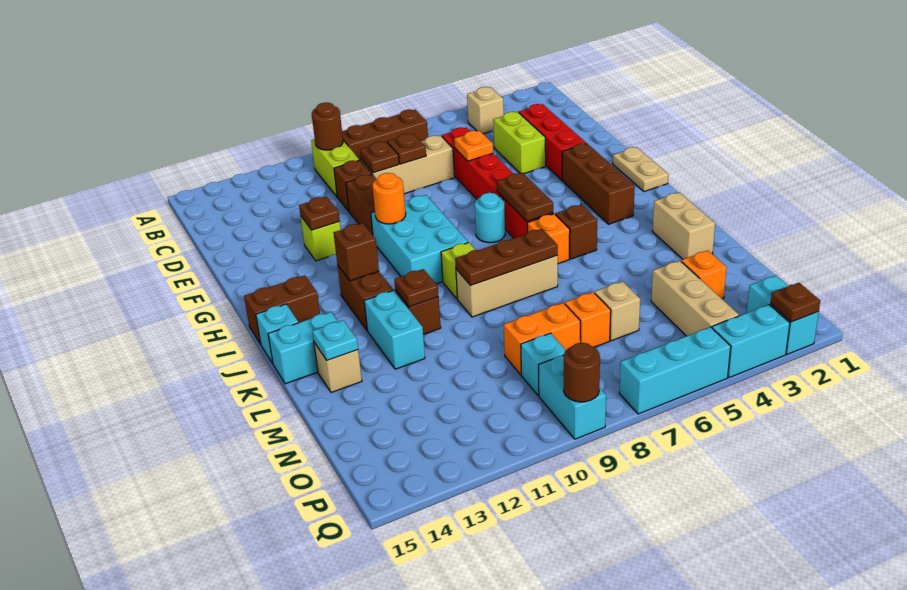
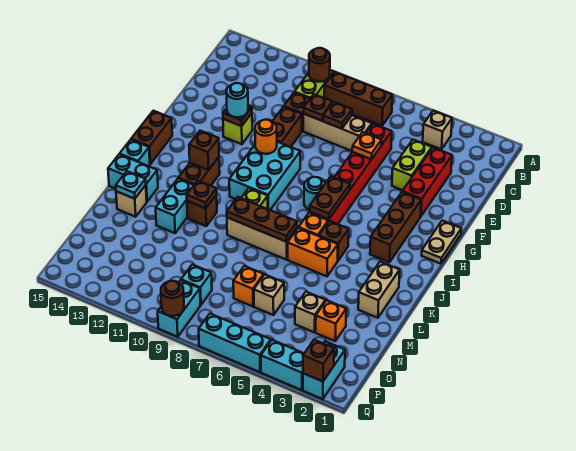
none -> cyan 1x1 round brick [226,83,248,117]
brown 1x2 brick [244,275,320,344] -> brown 1x2 brick turned to [131,111,172,164]
tan 1x3 brick [651,261,739,336] -> tan 1x1 brick [295,292,325,332]
orange 1x2 brick [504,303,580,375] -> orange 1x2 brick moved to [288,228,338,276]
brown 1x1 plate [771,283,820,322] -> brown 1x1 brick [303,340,334,382]

